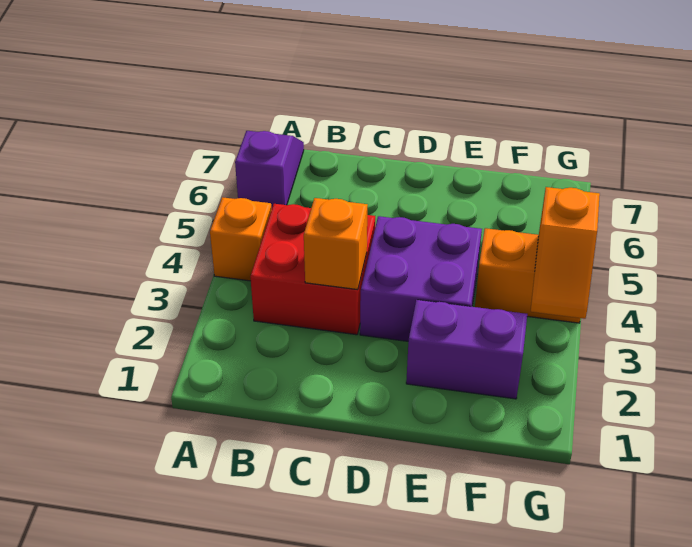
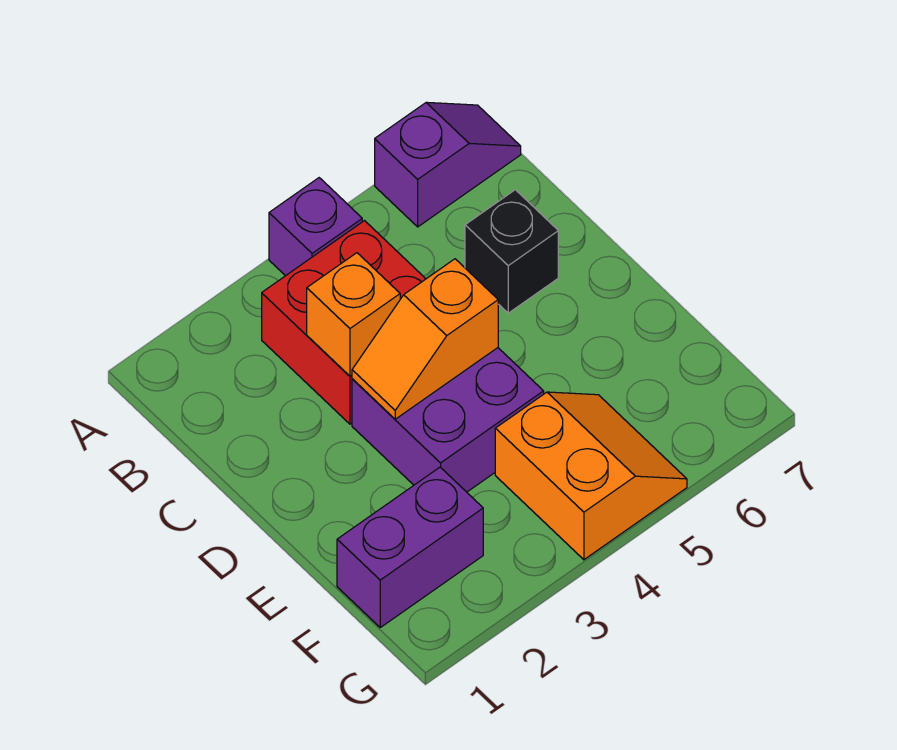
orange 1x1 brick [210,197,271,281] -> purple 1x1 brick [269,178,362,276]
none -> black 1x1 brick [465,190,558,313]
purple 1x2 brick [406,300,527,399] -> purple 1x2 brick turned to [337,467,483,627]
orange 1x2 slope [531,187,600,319] -> orange 1x2 slope moved to [352,259,498,419]

